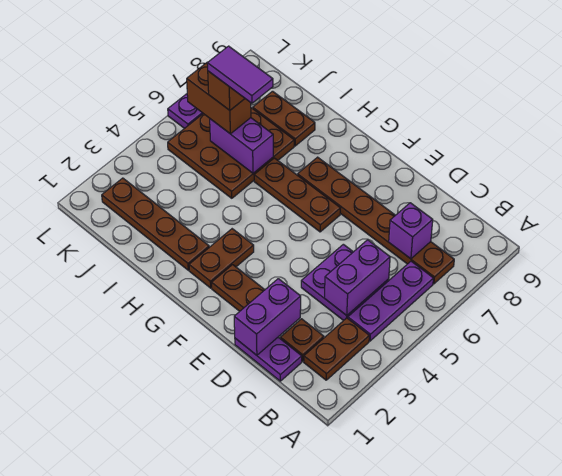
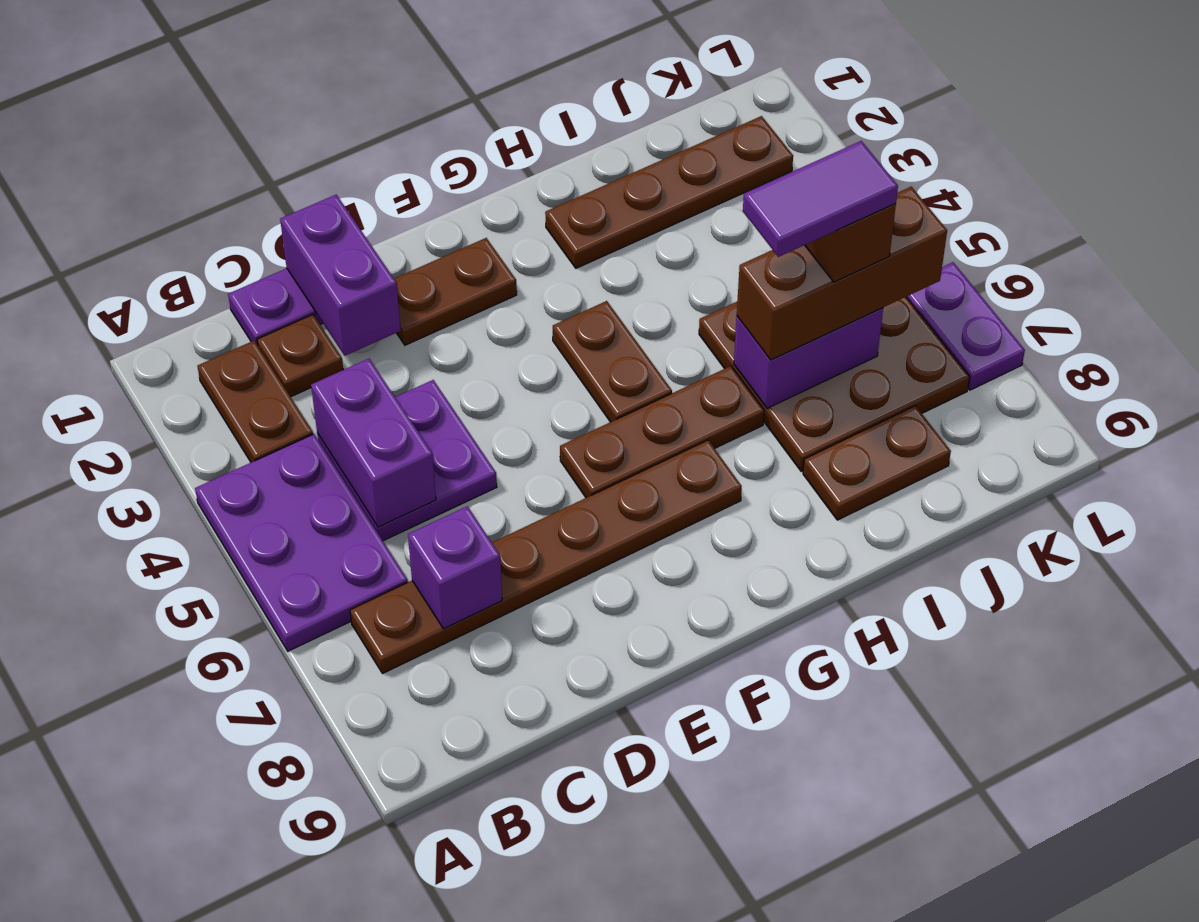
purple 1x3 plate [348,261,434,341] -> purple 2x3 plate [195,434,408,651]
brown 1x2 plate [189,229,254,288] -> brown 1x2 plate moved to [553,301,672,422]
brown 1x2 brick [187,62,251,134] -> brown 1x3 brick [737,187,947,360]

